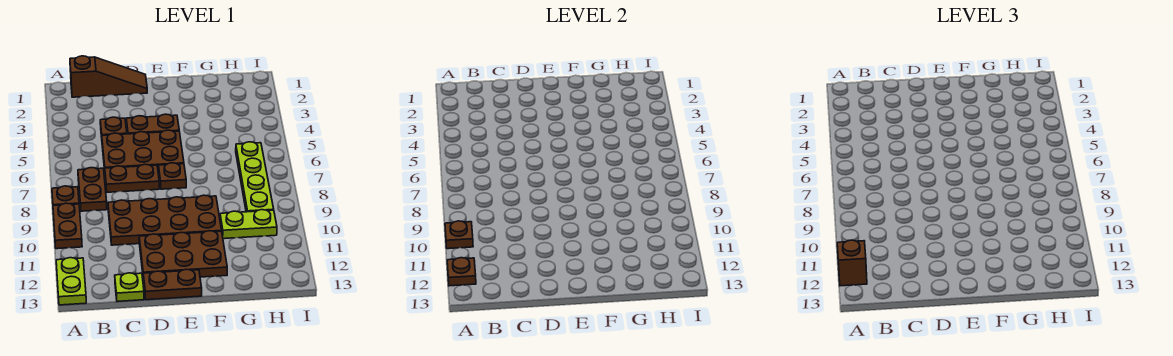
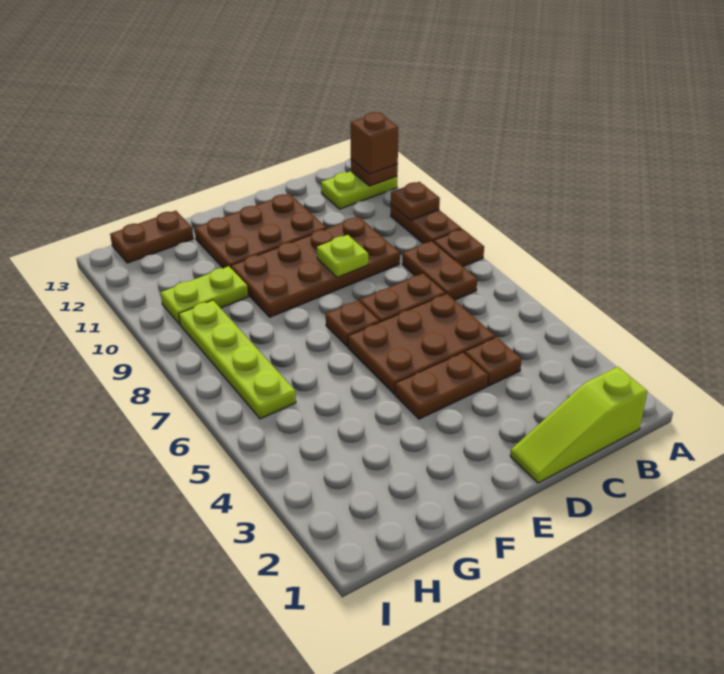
lime 1x2 plate [56,258,86,305] -> lime 1x2 plate turned to [321,171,397,209]
brown 1x3 slope [70,56,147,97] -> lime 1x3 slope [510,367,648,483]
lime 1x1 plate [115,273,144,301] -> lime 1x1 plate moved to [317,235,368,278]
brown 1x2 plate [143,269,202,300] -> brown 1x2 plate moved to [110,211,193,263]

